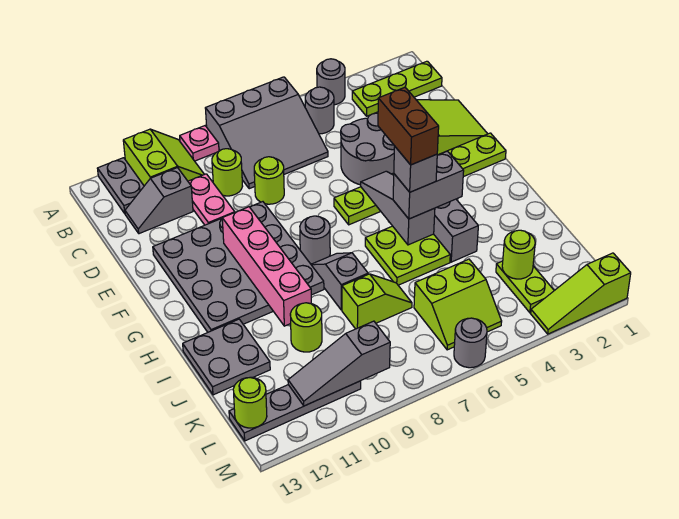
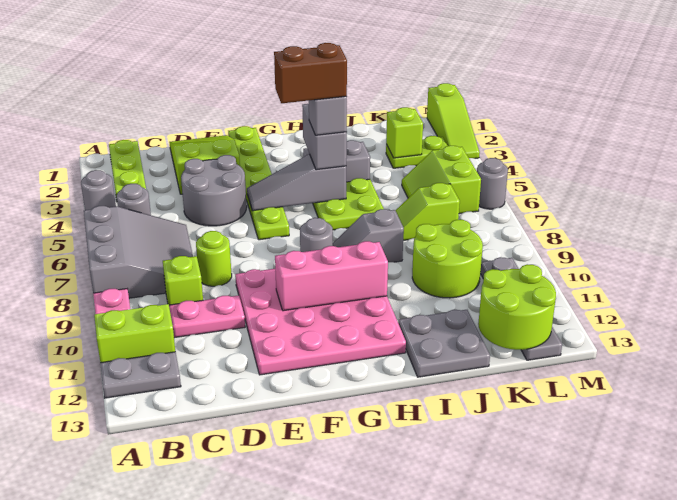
lime 1x1 round brick [212,149,243,196] -> lime 1x1 brick [163,256,203,305]
grey 1x2 slope [125,168,193,234] -> none
grey 4x4 plate [153,202,324,332] -> pink 4x4 plate [235,269,406,375]
pink 1x4 brick [222,207,311,326] -> pink 1x3 brick [275,241,388,311]
lime 1x2 slope [342,274,412,329] -> lime 1x2 slope turned to [395,183,460,240]
lime 1x1 round brick [290,303,322,352] -> lime 2x2 round brick [412,220,483,298]
lime 1x1 round brick [502,230,535,279] -> lime 1x1 brick [386,107,423,158]
lime 2x2 slope [414,259,502,350] -> lime 2x2 slope turned to [402,146,481,214]
grey 1x3 slope [288,321,390,406] -> none
lime 1x1 round brick [233,377,267,428] -> lime 2x2 round brick [478,264,556,350]

